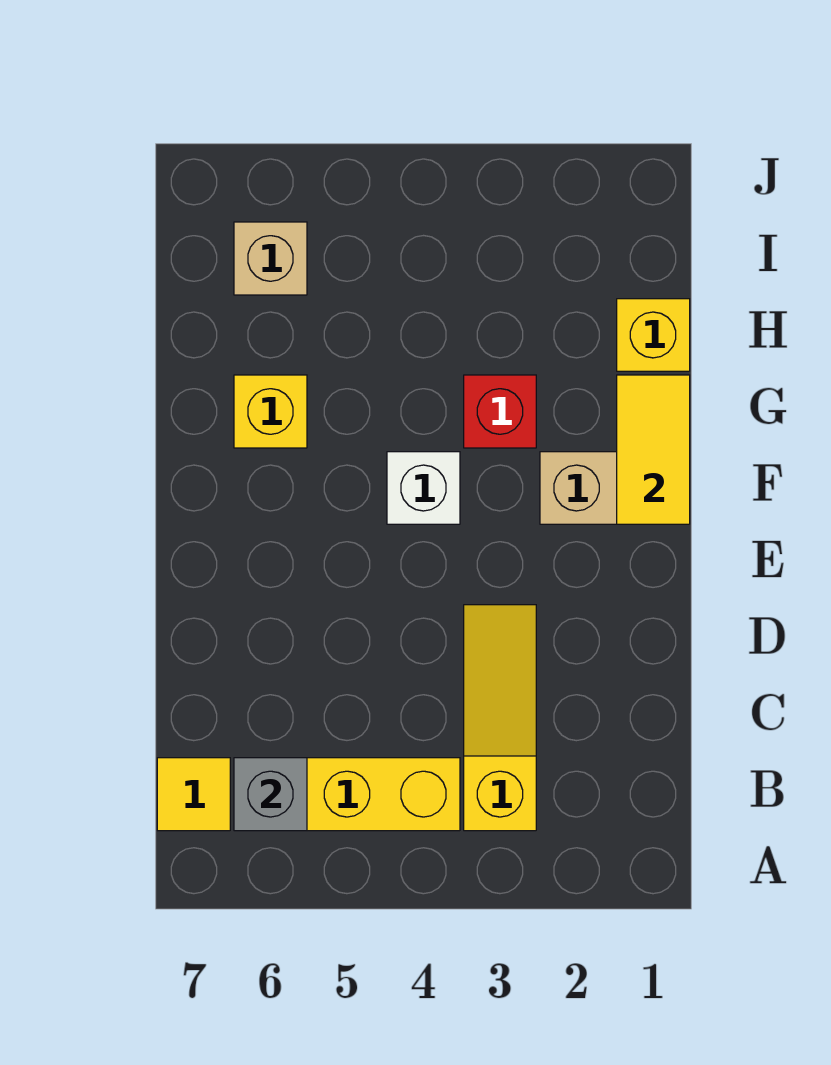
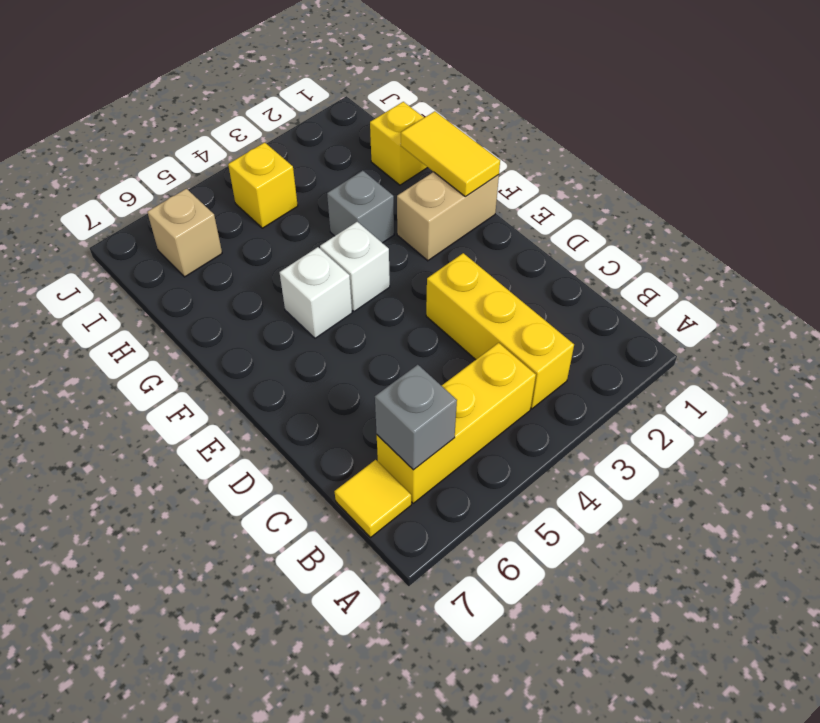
yellow 1x3 slope [464,605,536,831] -> yellow 1x3 brick [426,253,574,409]
none -> white 1x1 brick [280,247,352,338]
red 1x1 brick [464,375,536,448] -> grey 1x1 brick [327,171,394,243]
yellow 1x1 brick [234,375,307,448] -> yellow 1x1 brick moved to [228,143,298,228]

